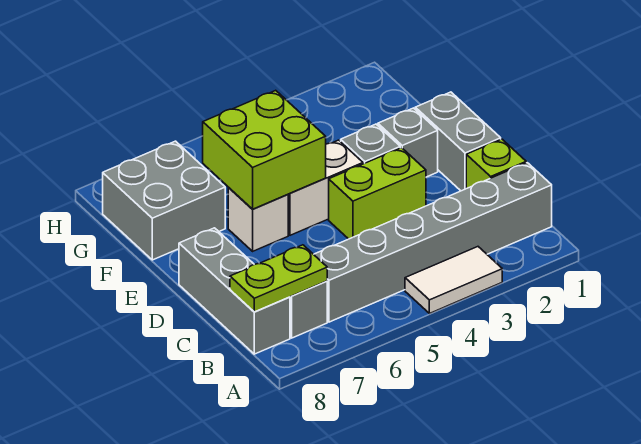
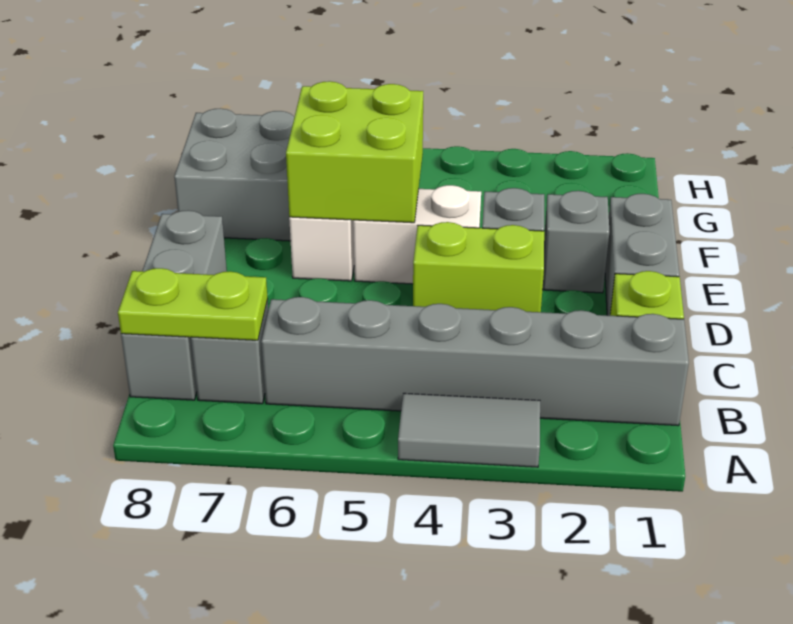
white 1x2 tile [405,247,502,314] -> grey 1x2 tile [398,393,540,467]

